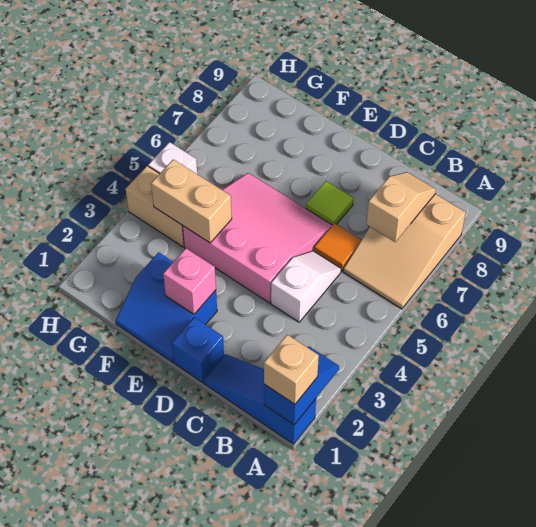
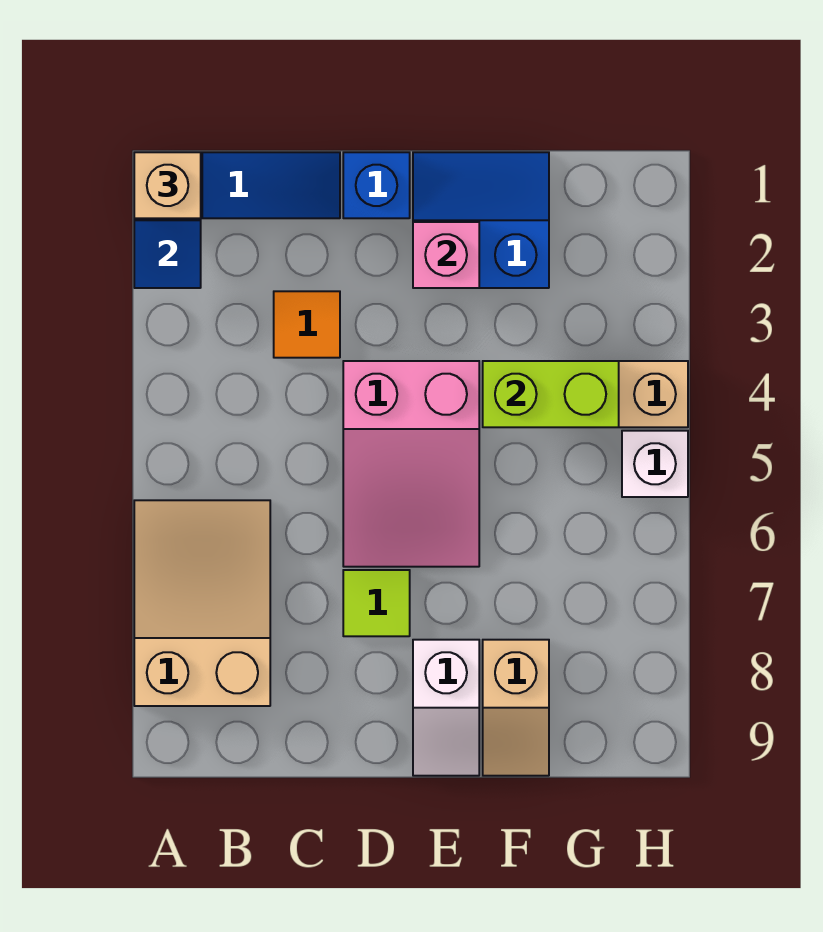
tan 1x2 slope [366,172,436,242] -> tan 1x2 slope moved to [483,640,549,776]
white 1x2 slope [271,251,341,322] -> white 1x2 slope moved to [413,640,479,776]
orange 1x1 tile [314,223,361,271] -> orange 1x1 tile moved to [274,291,340,358]
pink 3x3 slope [183,173,332,303] -> pink 2x3 slope [343,361,479,567]
tan 1x2 brick [151,159,232,243] -> lime 1x2 brick [483,361,619,427]

